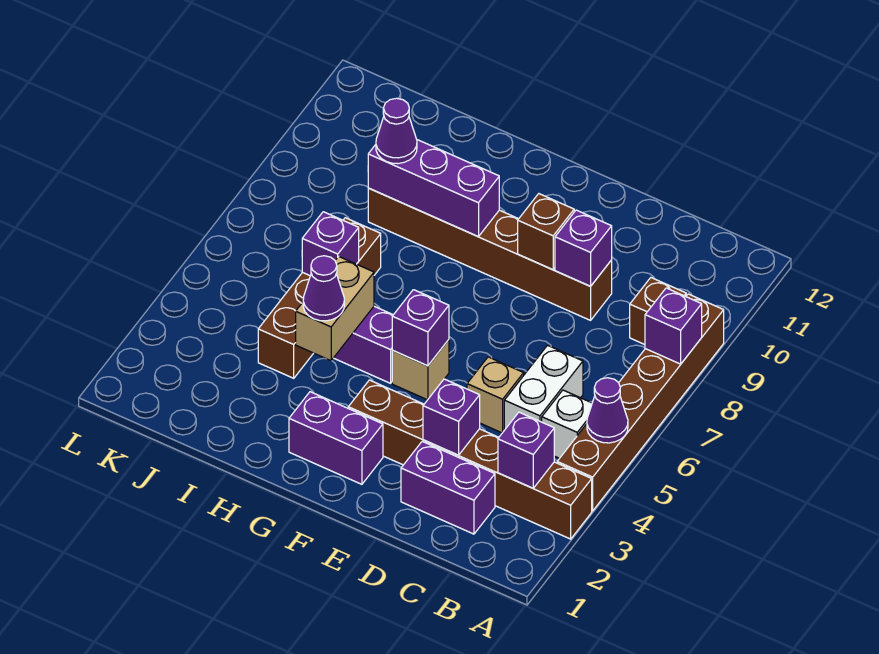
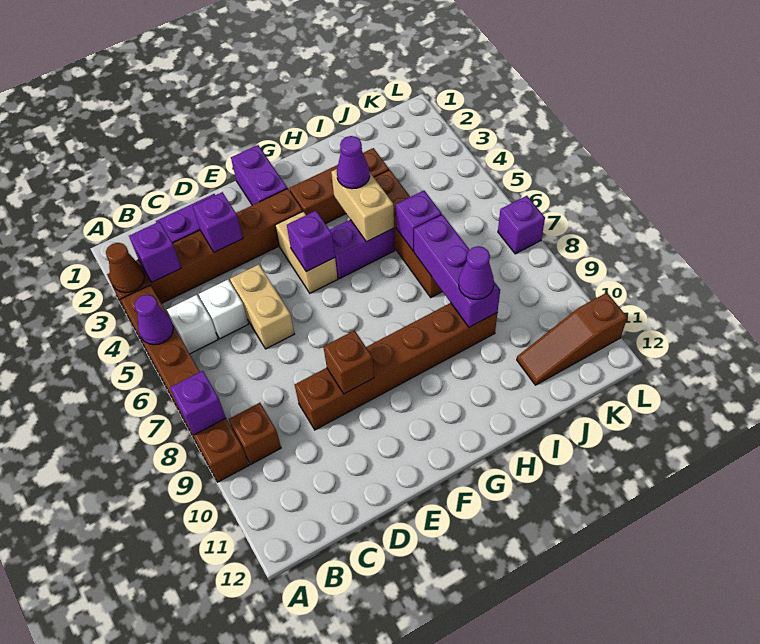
none -> brown 1x1 cone [106,243,145,293]
white 1x2 brick [504,345,583,430] -> white 1x1 brick [199,280,248,339]
tan 1x1 brick [467,357,524,433] -> tan 1x2 brick [230,264,294,349]
purple 1x1 brick [555,210,612,286] -> purple 1x1 brick moved to [498,196,545,254]
purple 1x2 brick [289,392,383,484] -> purple 1x2 brick turned to [231,145,287,205]
tan 1x1 brick [392,340,449,400] -> tan 1x2 brick [275,211,338,293]
none -> brown 1x3 brick [289,148,389,224]
purple 1x3 brick [368,140,499,237] -> purple 1x3 brick turned to [414,215,500,327]
none -> brown 1x3 slope [517,293,627,385]

